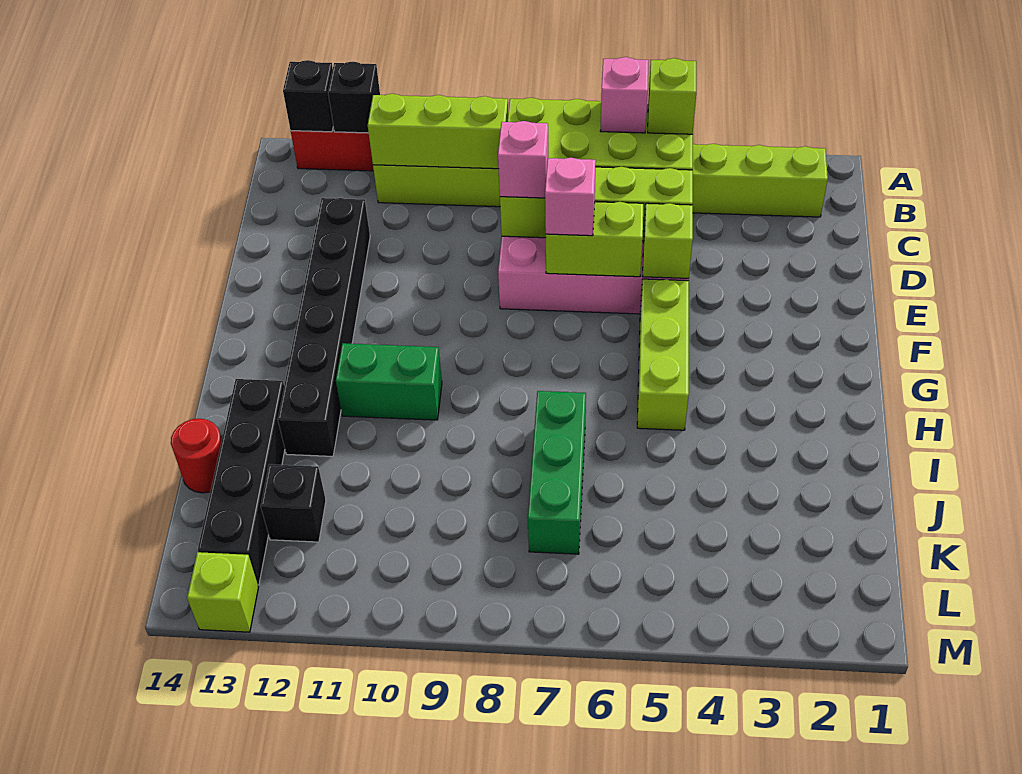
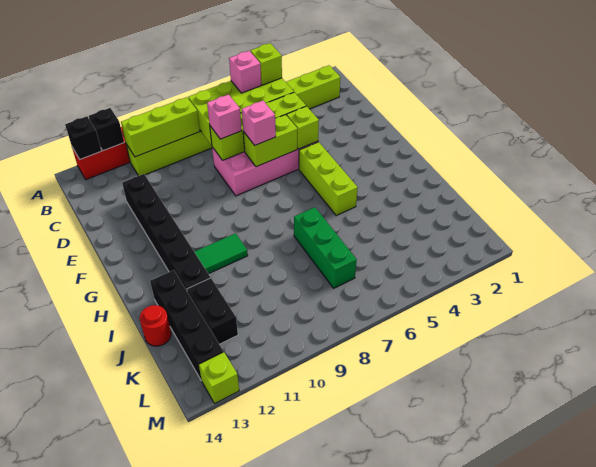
green 1x2 brick [336,343,442,420] -> green 1x2 tile [194,233,248,274]
black 1x1 brick [261,464,326,542] -> black 1x2 brick [187,278,238,344]

